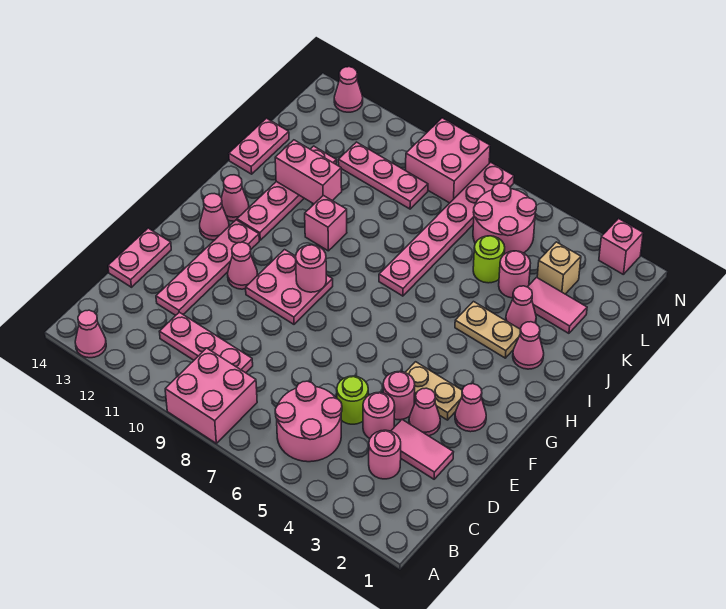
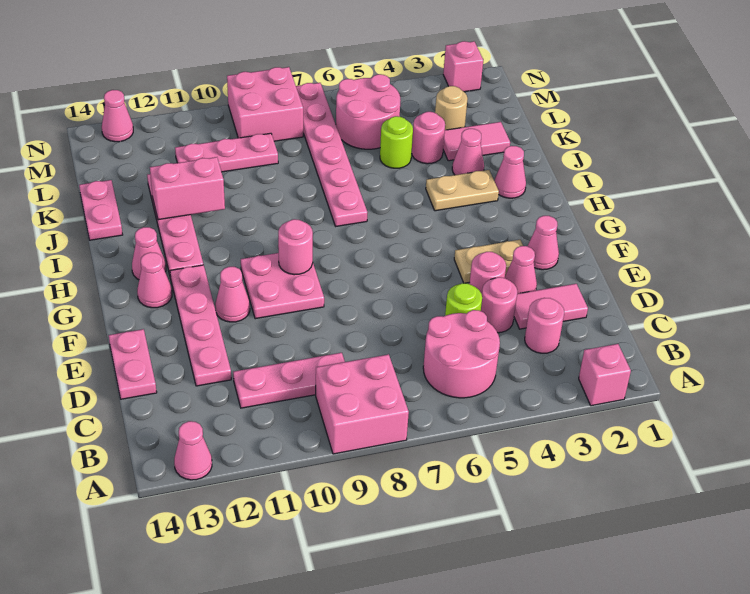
pink 1x1 brick [305,195,347,251] -> pink 1x1 brick moved to [579,344,631,406]
tan 1x1 brick [537,242,581,294] -> tan 1x1 round brick [435,86,468,130]

